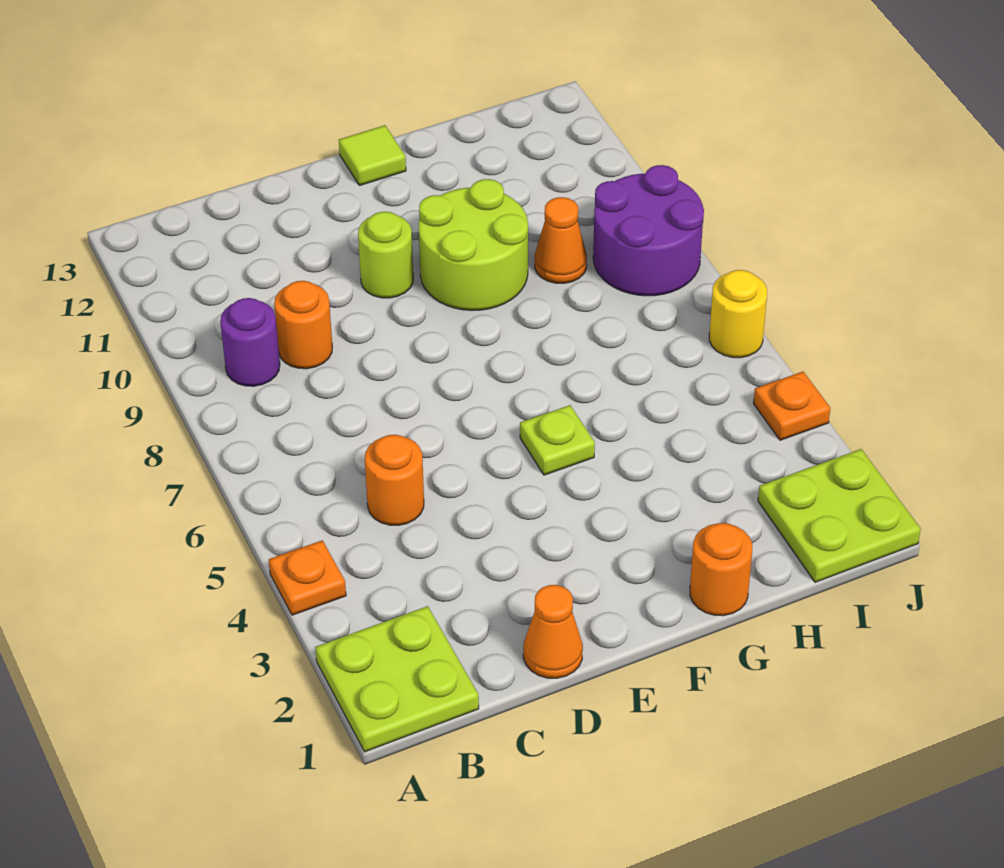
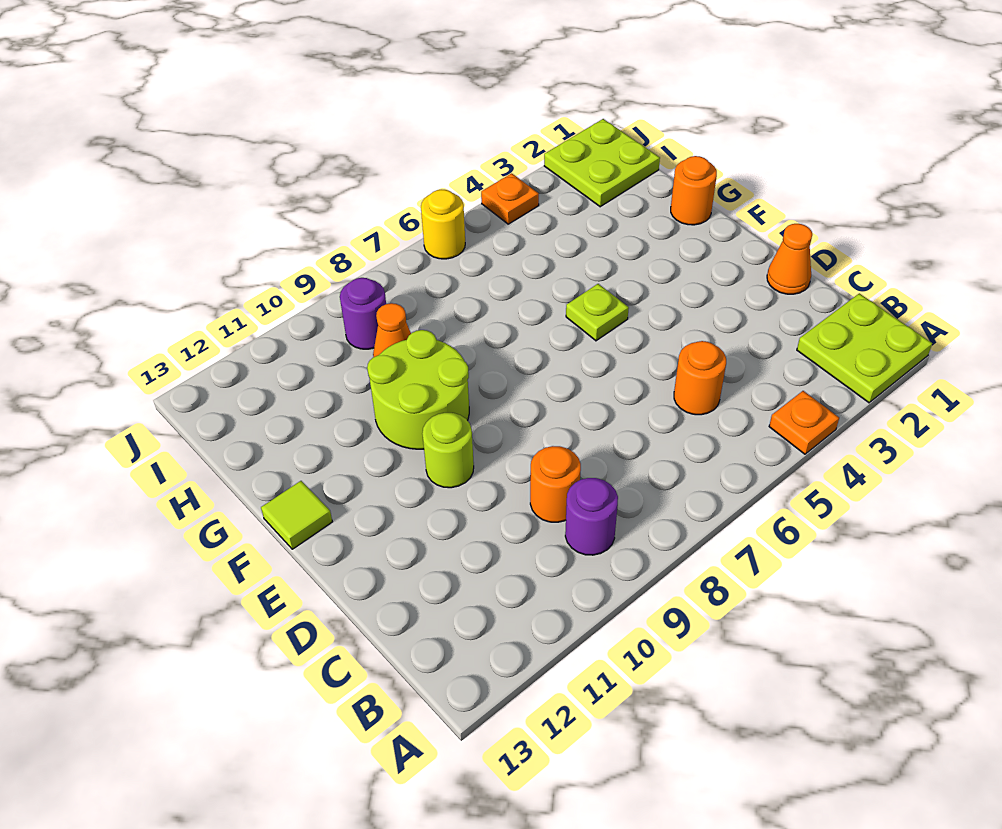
purple 2x2 round brick [593,165,704,296] -> purple 1x1 round brick [340,278,386,349]

